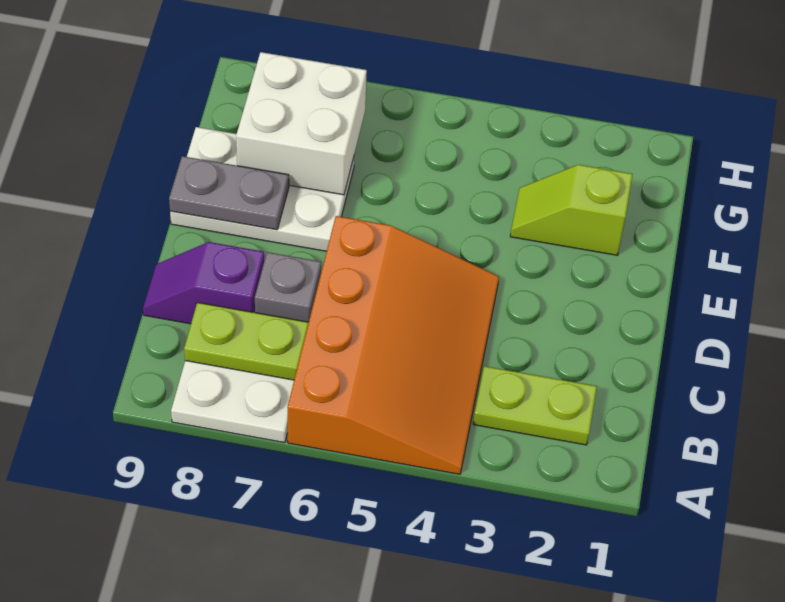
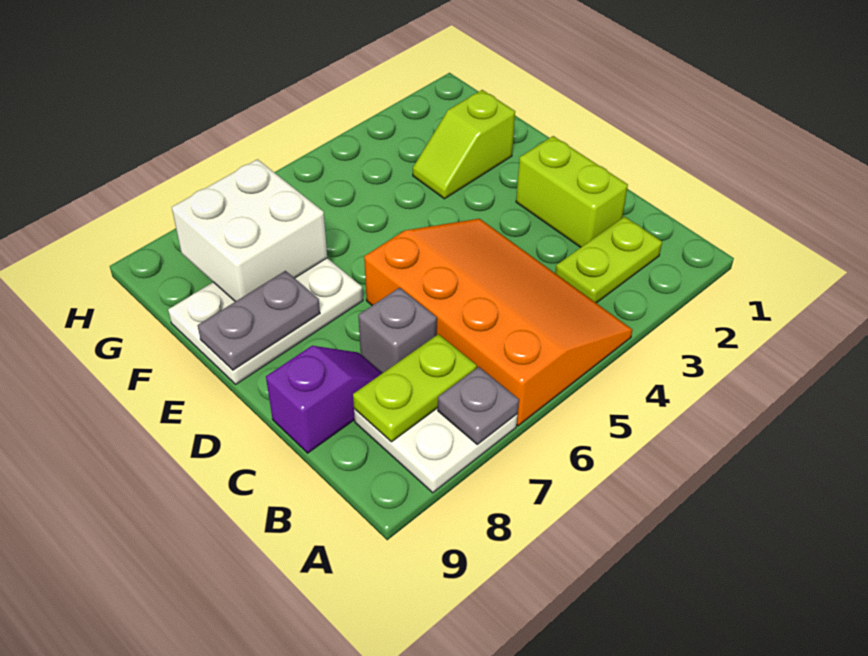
none -> grey 1x1 plate [438,367,519,445]
none -> lime 1x2 brick [516,136,628,248]
purple 1x2 slope [143,242,264,324] -> purple 1x2 slope turned to [266,346,382,453]

